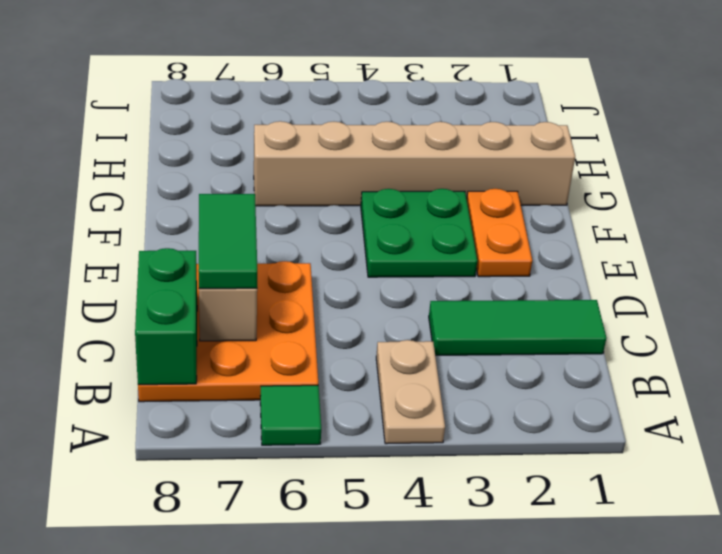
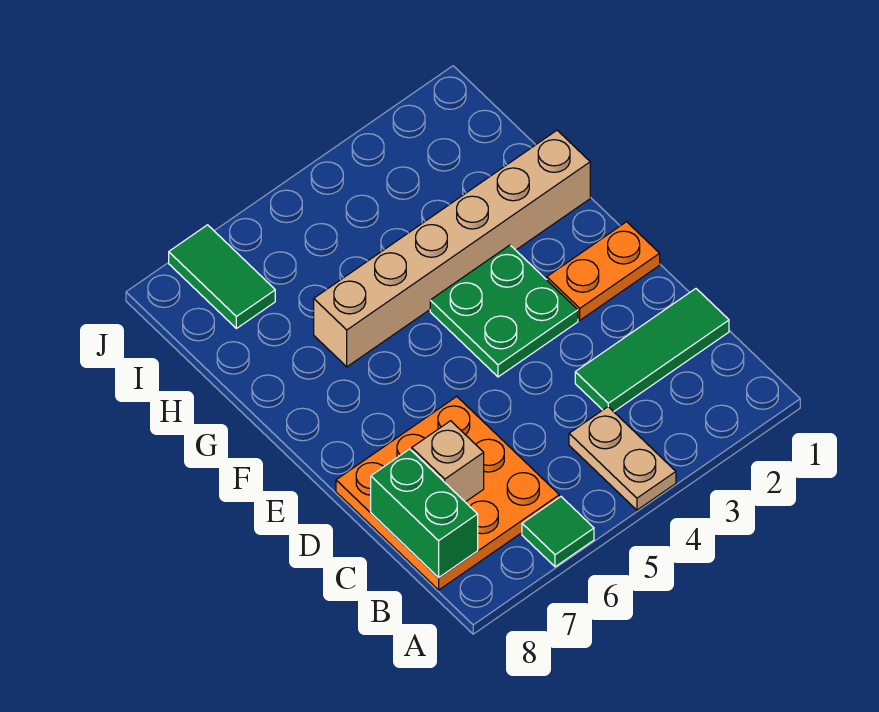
green 1x2 tile [198,194,257,289] -> green 1x2 tile moved to [169,225,275,328]
orange 1x2 plate [467,189,532,277] -> orange 1x2 plate turned to [547,222,660,320]

